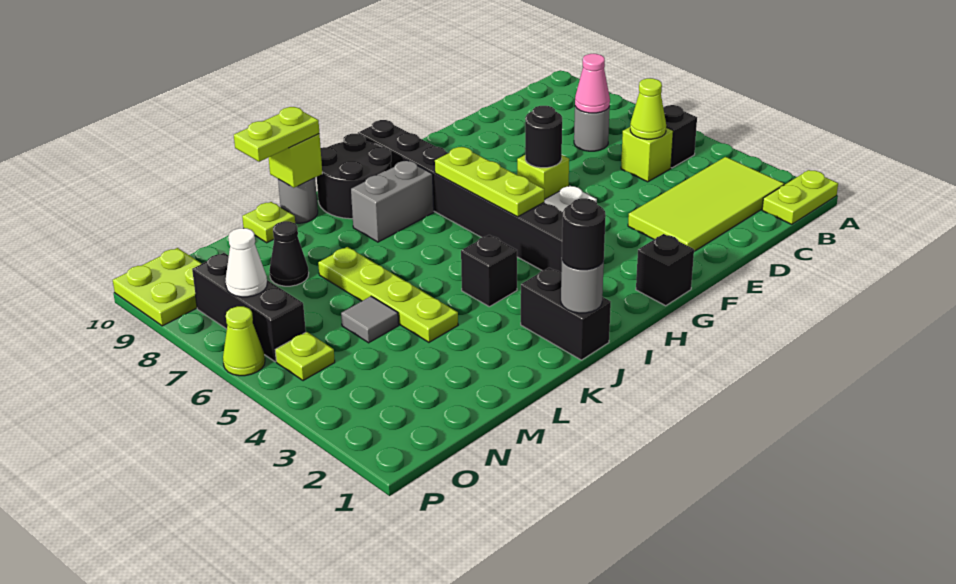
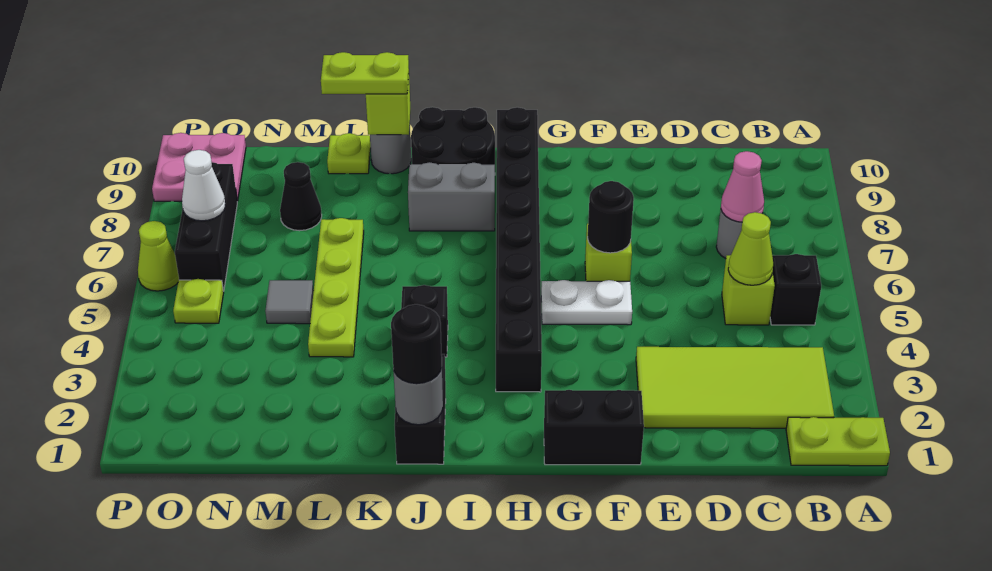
black 1x1 brick [636,234,694,306] -> black 1x2 brick [544,390,644,465]
lime 1x3 plate [435,147,544,217] -> none
lime 2x2 plate [113,248,202,326] -> pink 2x2 plate [152,133,246,201]

